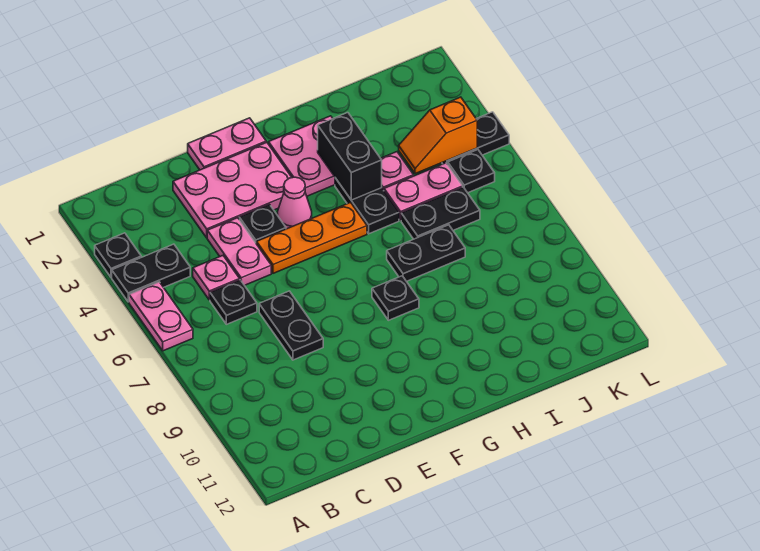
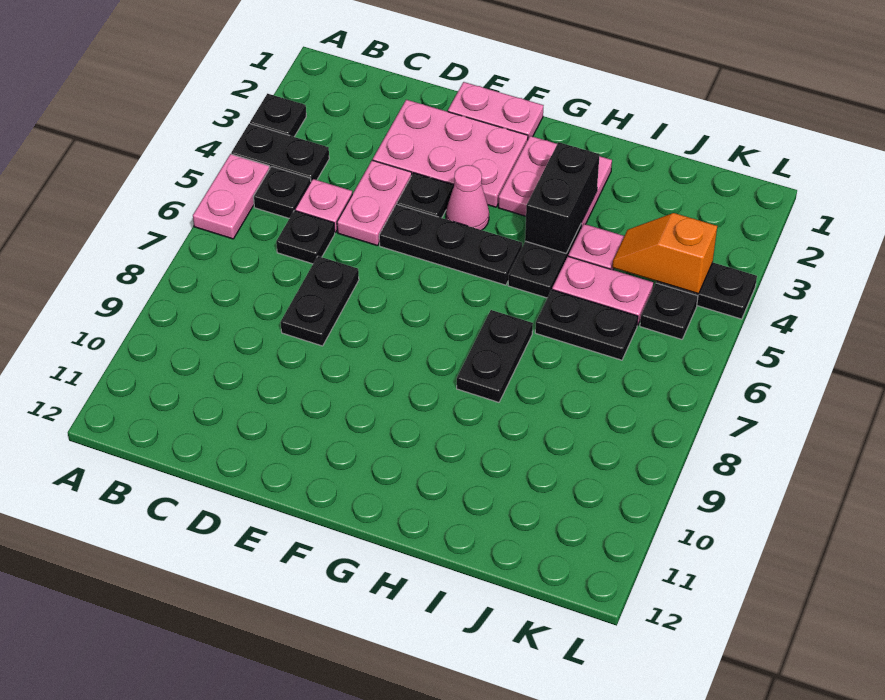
orange 1x3 plate [257,203,367,273] -> black 1x3 plate [379,204,522,285]
black 1x1 plate [372,276,419,320] -> black 1x1 plate moved to [253,166,311,218]
black 1x2 plate [387,225,465,281] -> black 1x2 plate turned to [457,310,533,402]

